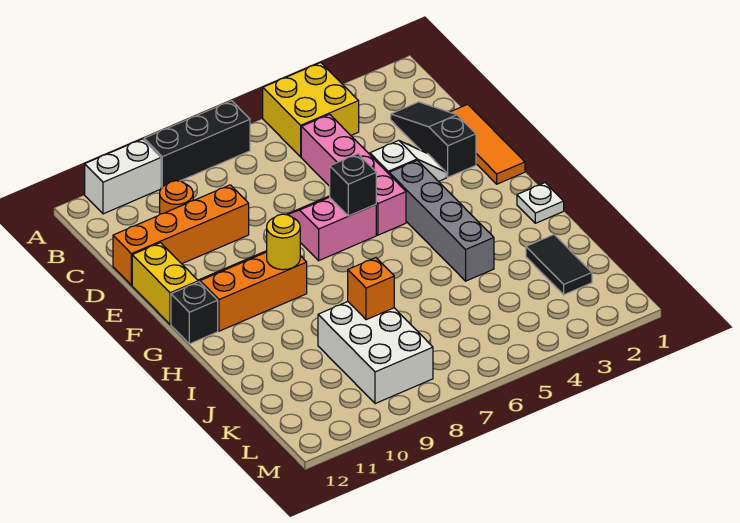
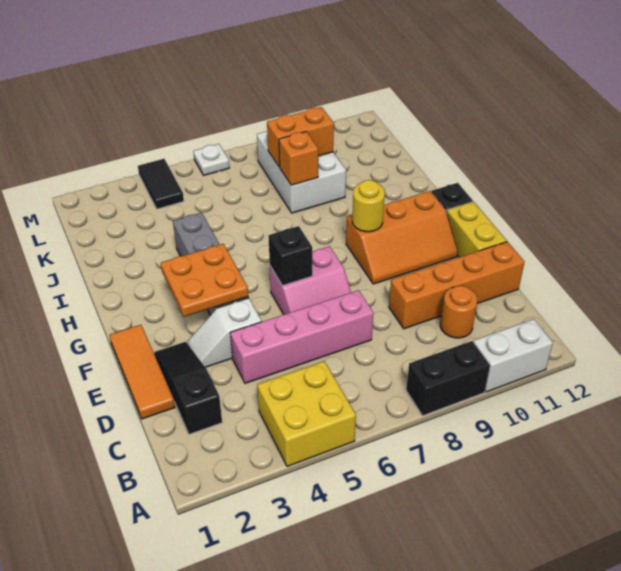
black 1x3 brick [144,101,250,188] -> black 1x2 brick [406,341,490,416]
black 1x3 slope [391,102,476,177] -> black 1x3 slope turned to [154,342,222,434]
pink 1x4 brick [301,114,406,235] -> pink 1x4 brick turned to [230,290,373,383]
none -> orange 2x2 plate [161,244,248,317]
white 1x1 plate [517,183,564,223] -> white 1x1 plate moved to [193,144,229,175]
black 1x2 tile [526,235,592,295] -> black 1x2 tile moved to [138,159,184,209]
none -> orange 1x2 brick [267,107,334,167]

